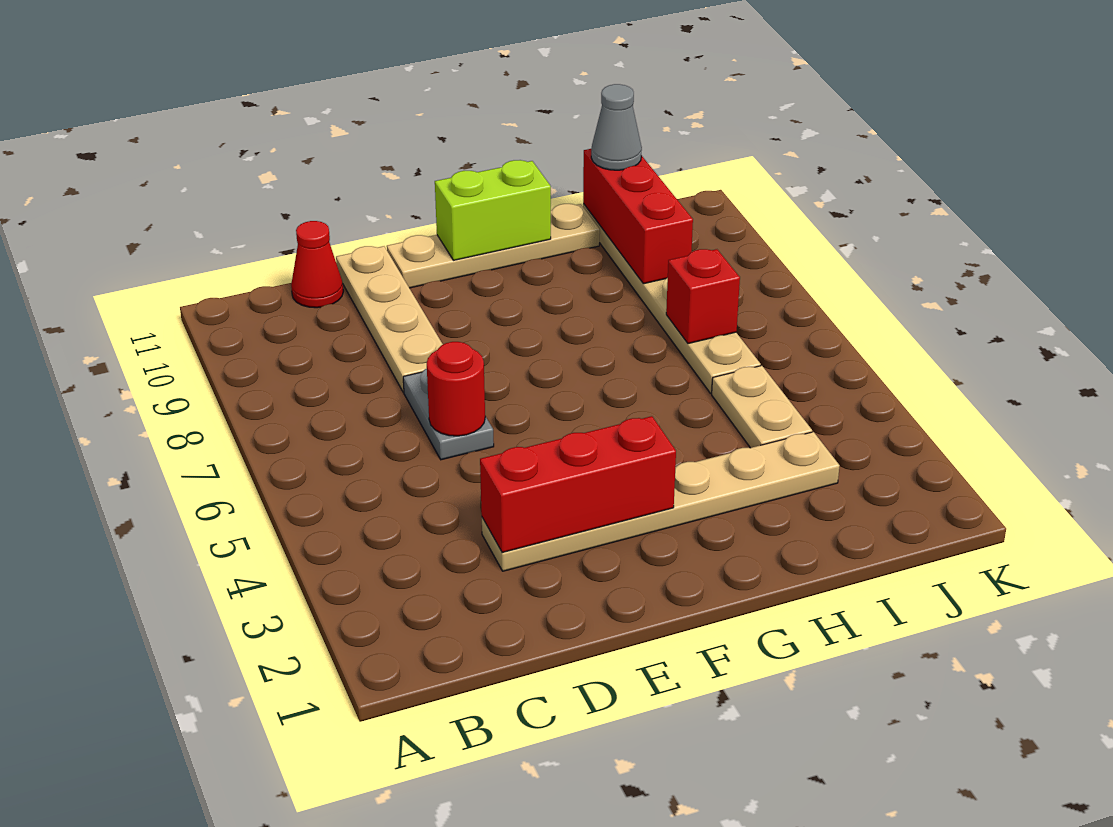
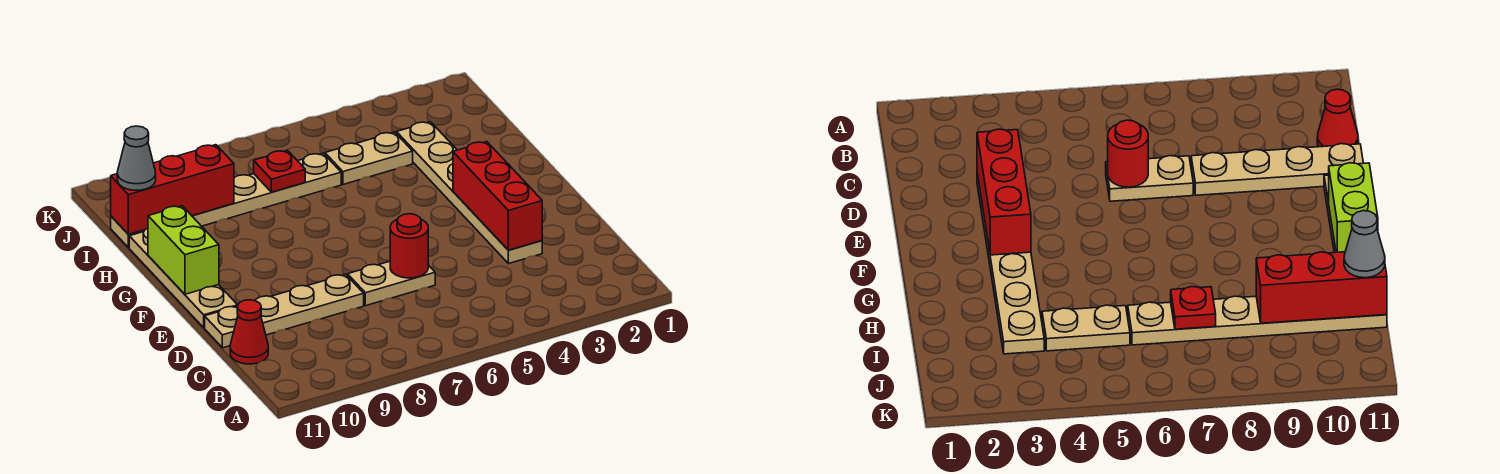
grey 1x2 plate [403,369,494,460] -> tan 1x2 plate [348,261,435,306]
red 1x1 brick [666,249,740,344] -> red 1x1 plate [254,150,305,192]

